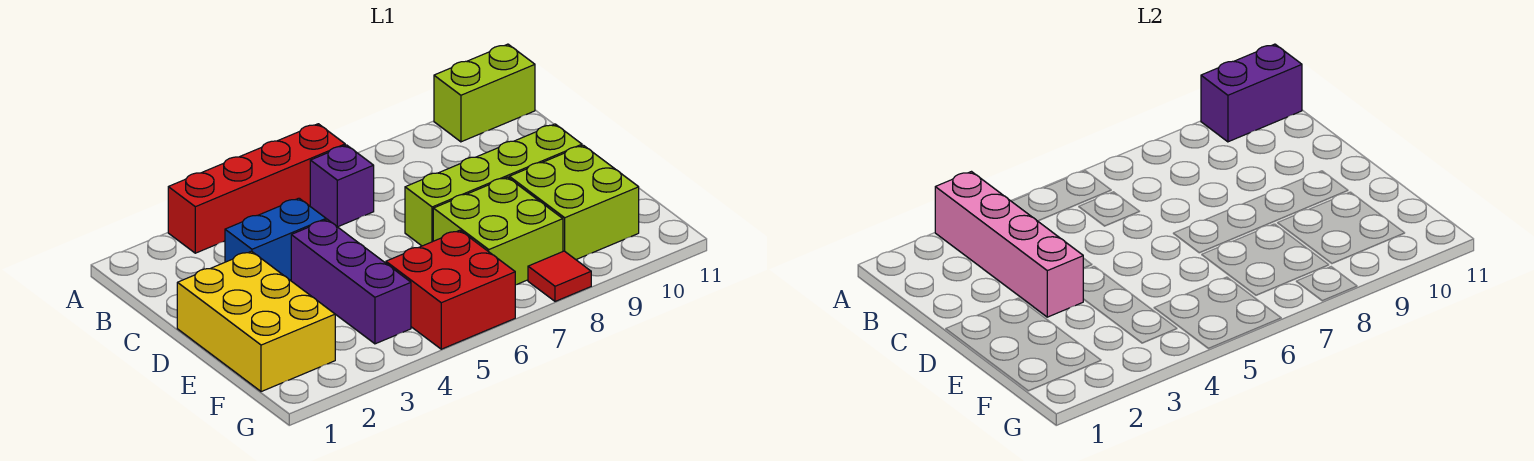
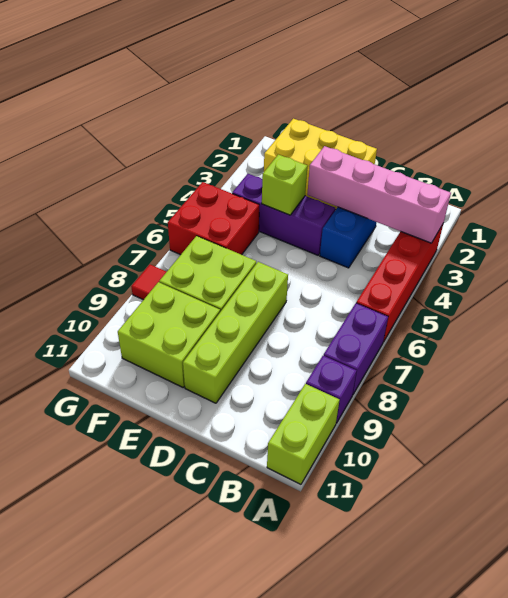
purple 1x2 brick [1201,44,1302,142] -> purple 1x2 brick moved to [324,303,388,395]
purple 1x1 brick [310,145,374,227] -> purple 1x1 brick moved to [306,356,357,423]
none -> lime 1x1 brick [262,154,307,215]

